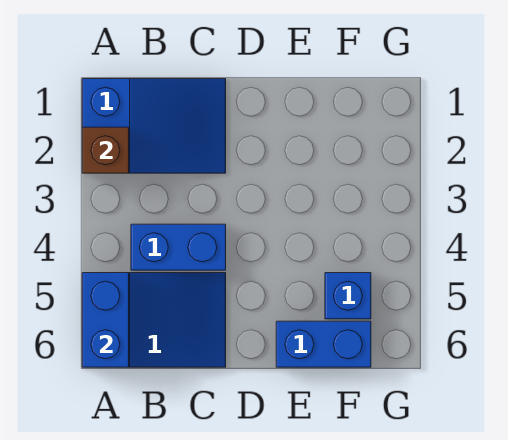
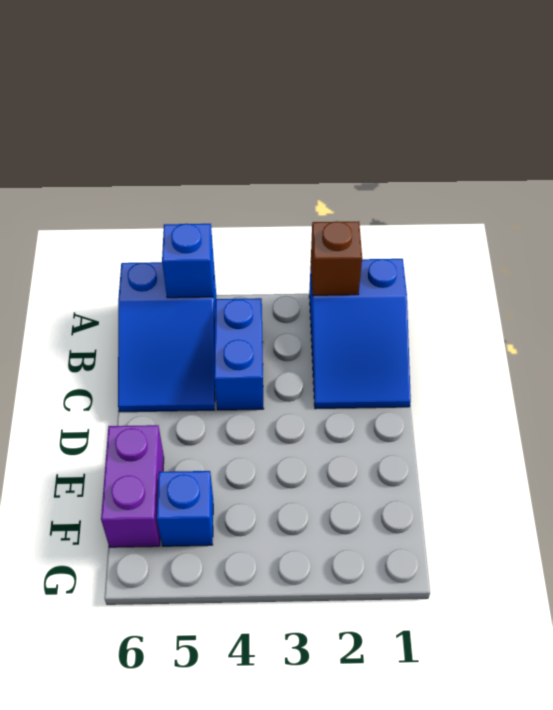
blue 1x2 brick [82,273,129,367] -> blue 1x1 brick [162,224,214,298]
blue 1x2 brick [276,321,371,367] -> purple 1x2 brick [101,425,164,547]

